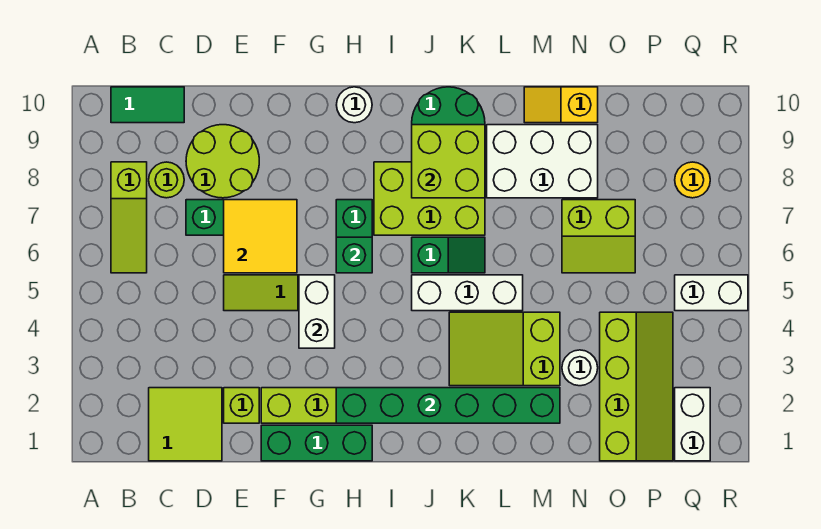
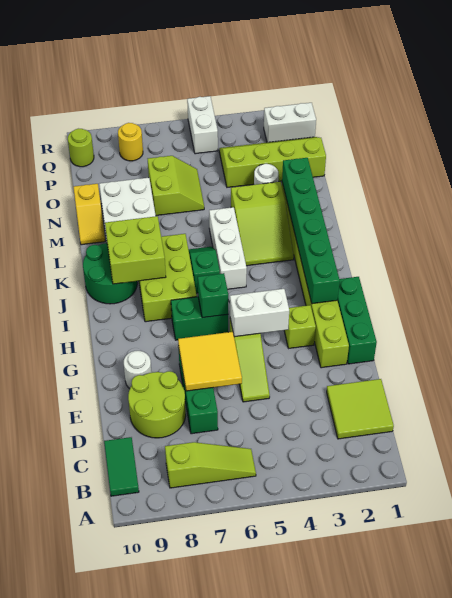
lime 1x1 round brick [149,162,184,198] -> lime 1x1 round brick moved to [68,129,94,167]
lime 1x1 brick [224,388,259,423] -> lime 1x1 brick moved to [284,305,316,348]
white 1x1 round brick [337,87,372,123] -> white 1x1 round brick moved to [124,351,152,389]

